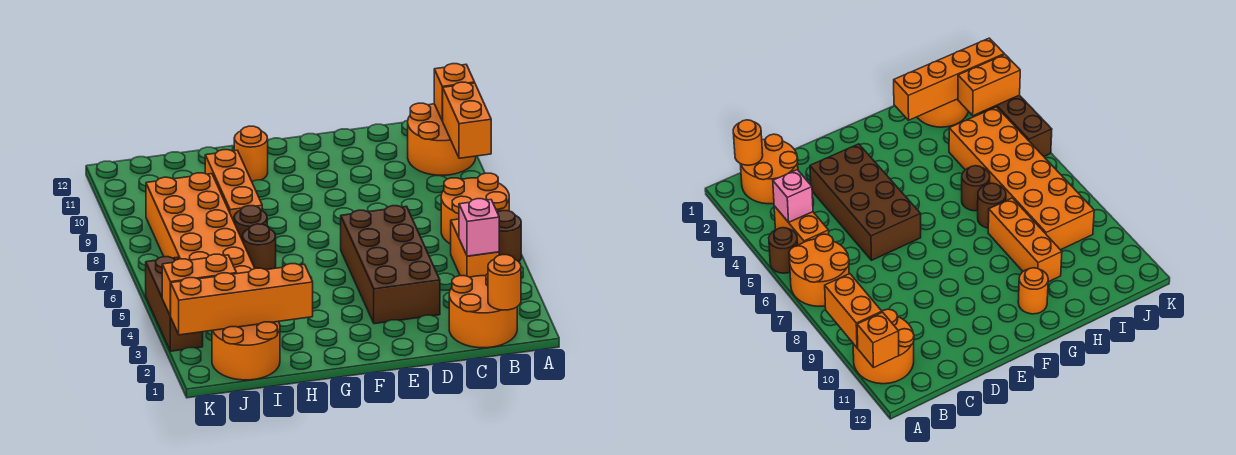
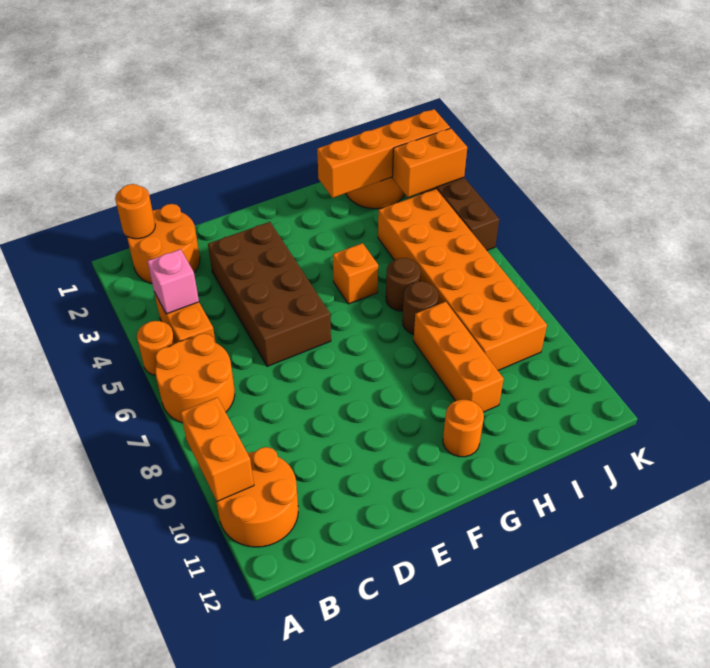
brown 1x1 round brick [497,211,521,262] -> orange 1x1 round brick [137,321,175,375]
orange 1x1 brick [434,64,475,121] -> orange 1x1 brick moved to [333,243,378,304]

